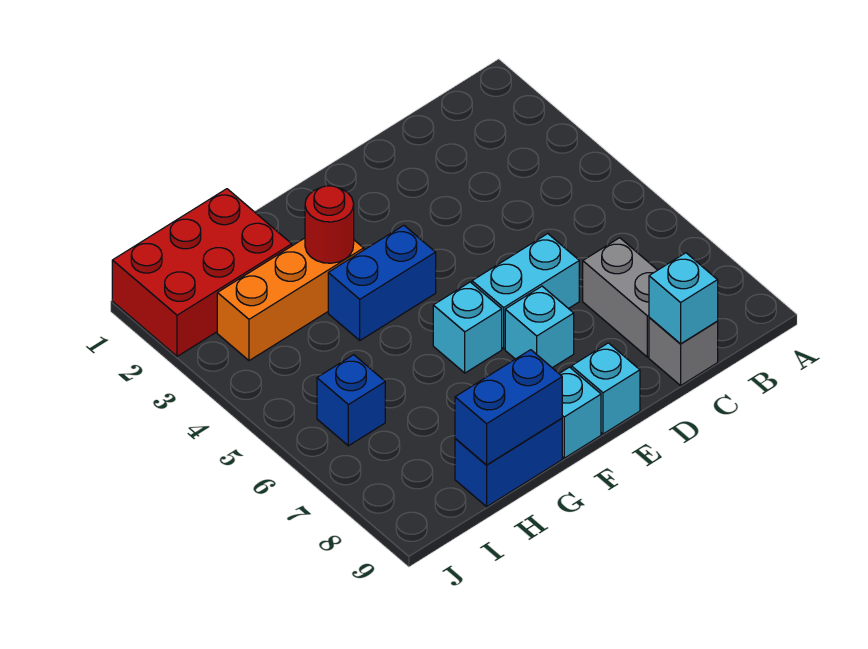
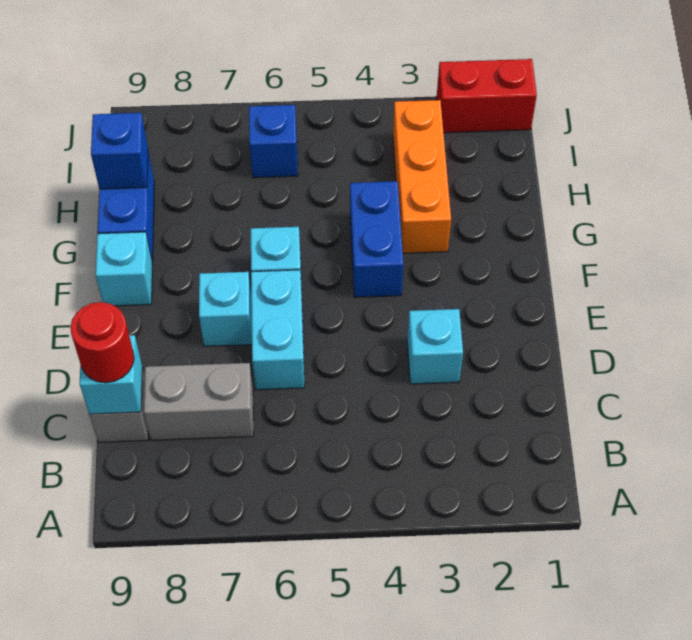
cyan 1x1 brick [571,343,640,434] -> cyan 1x1 brick moved to [407,309,463,384]
red 1x1 round brick [305,186,354,263] -> red 1x1 round brick moved to [70,302,134,383]
blue 1x2 brick [455,350,562,465] -> blue 1x1 brick [91,113,148,189]
red 2x3 brick [112,189,292,356] -> red 1x2 brick [437,59,537,133]

